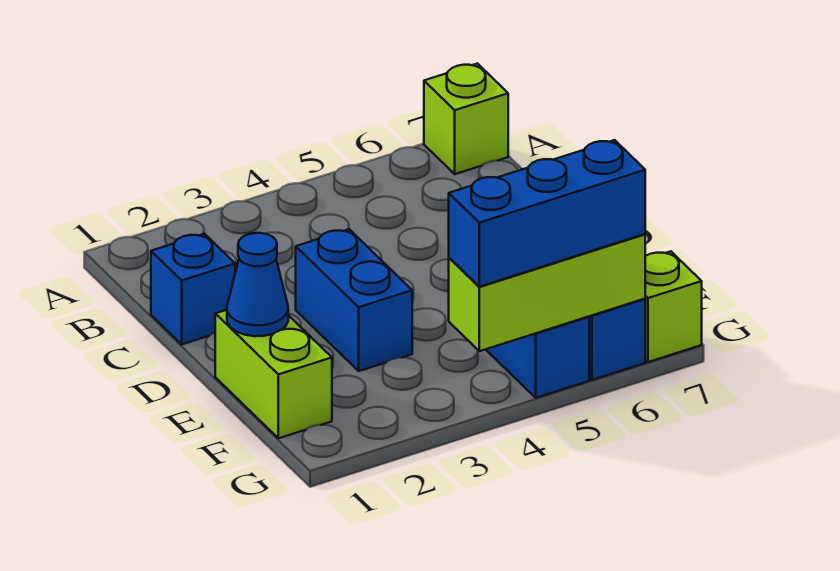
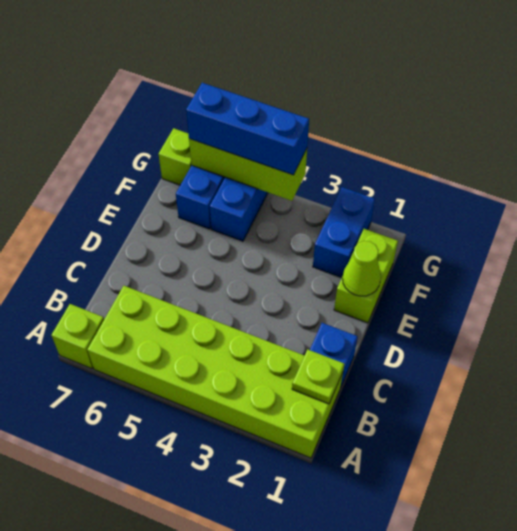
none -> lime 2x6 brick [87,286,343,458]
none -> lime 1x1 plate [292,350,344,404]
blue 1x2 brick [296,229,412,371] -> blue 1x2 brick moved to [313,187,375,278]
blue 1x1 cone [227,233,288,336] -> lime 1x1 cone [343,241,381,296]

